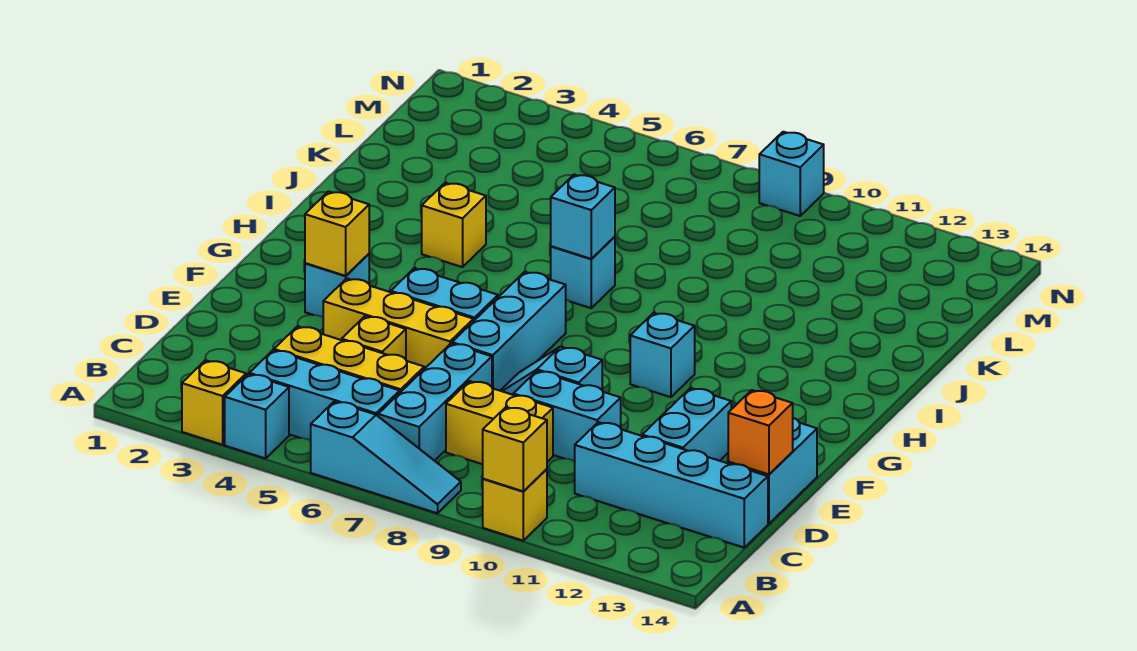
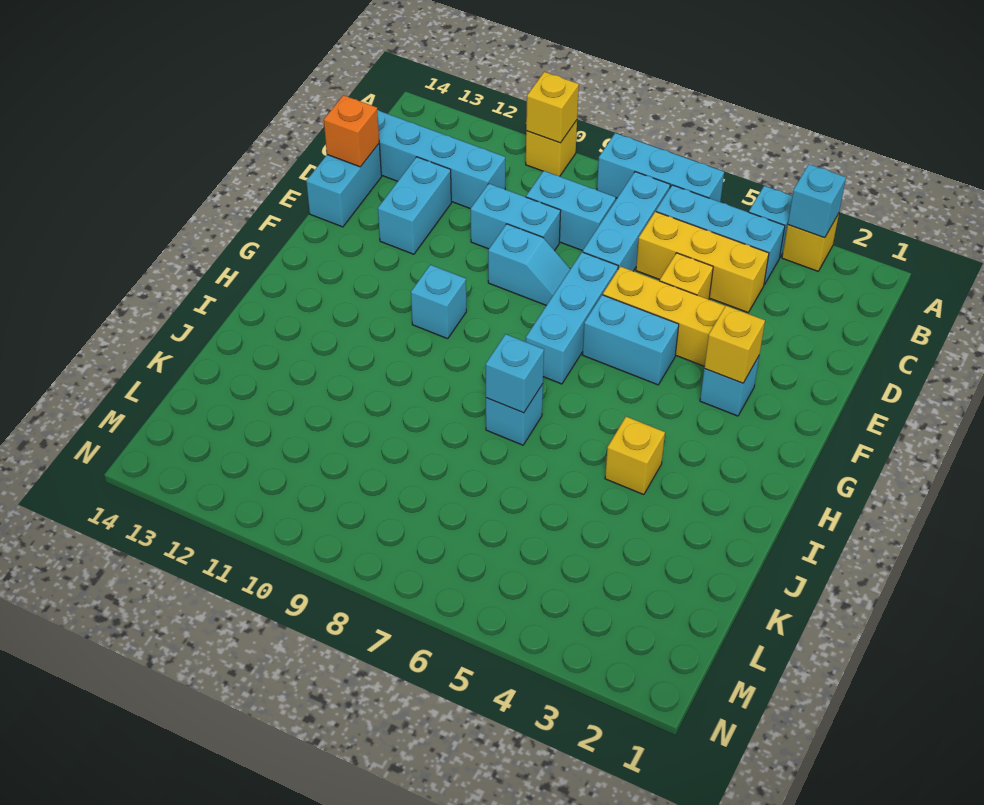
cyan 1x3 slope [311,401,461,513] -> cyan 1x3 brick [597,133,724,202]
yellow 1x2 brick [446,381,553,464] -> cyan 1x2 brick [526,171,616,251]
cyan 1x1 brick [759,132,824,216] -> cyan 1x1 brick moved to [788,164,846,238]

